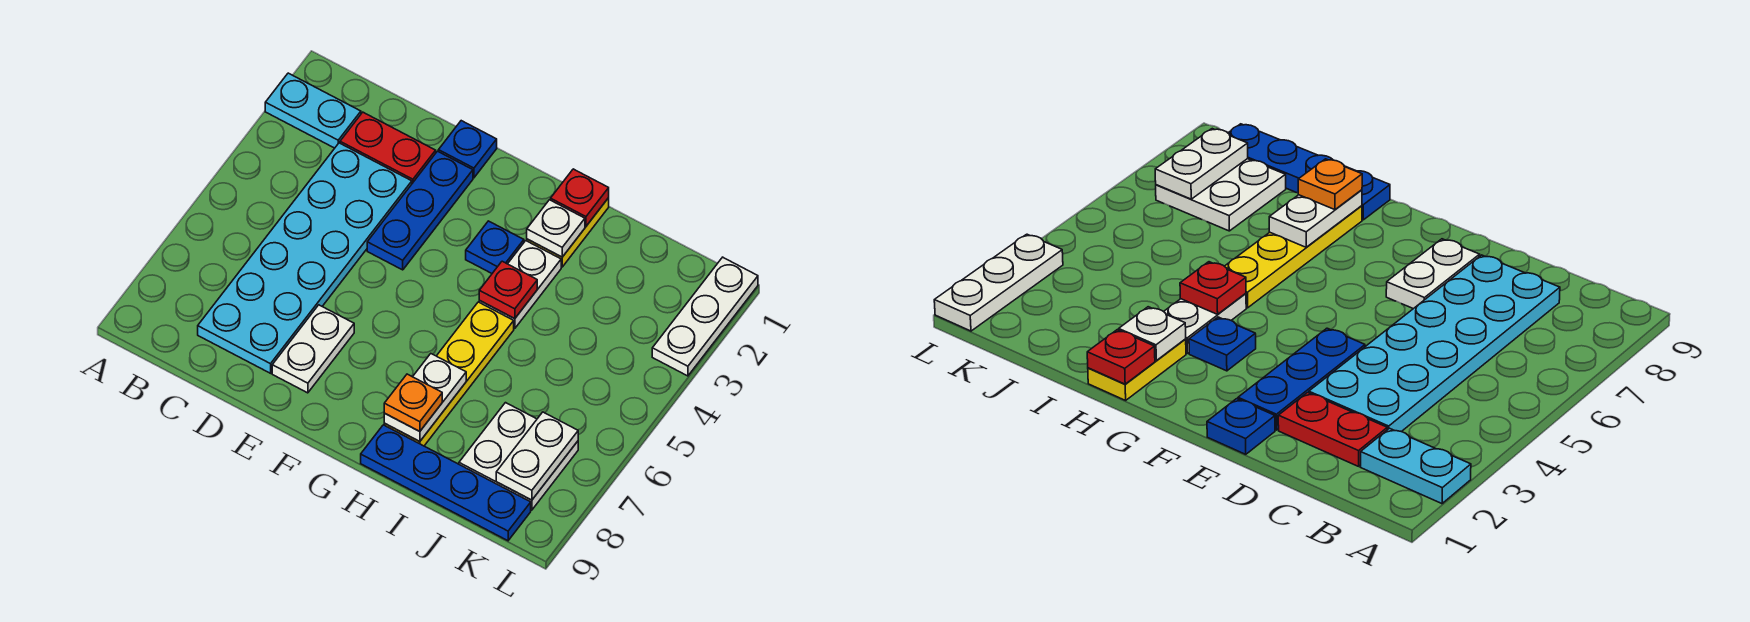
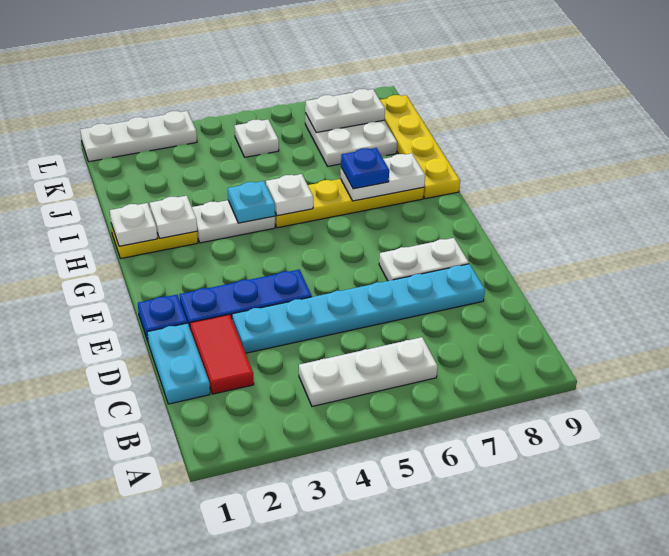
cyan 1x2 plate [265,73,361,148] -> cyan 1x2 plate moved to [147,323,210,404]
none -> white 1x3 plate [299,337,438,406]
red 1x2 plate [340,112,436,183] -> red 1x2 tile [190,314,254,394]
cyan 2x6 plate [198,143,412,373] -> cyan 1x6 plate [232,264,485,353]
blue 1x1 plate [466,221,524,273] -> blue 1x1 plate moved to [341,148,389,189]
red 1x1 plate [551,169,609,226] -> white 1x1 plate [110,203,157,246]
red 1x1 plate [479,261,537,319] -> cyan 1x1 plate [228,181,275,223]
none -> white 1x1 plate [266,174,313,216]
orange 1x1 plate [384,374,442,432] -> none
blue 1x4 plate [361,425,531,541] -> yellow 1x4 plate [380,95,460,199]
none -> white 1x1 plate [235,119,279,157]

